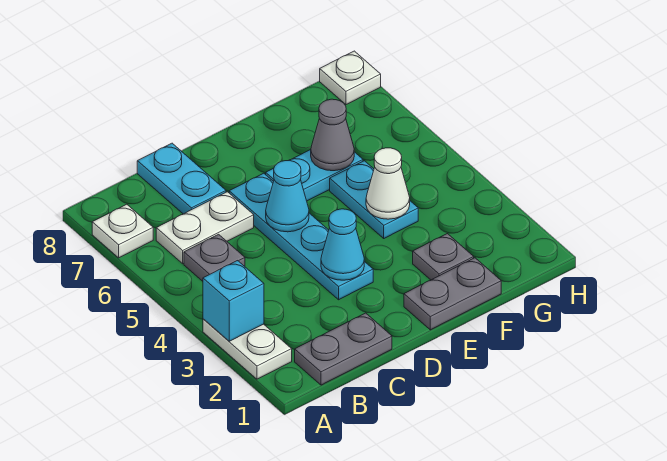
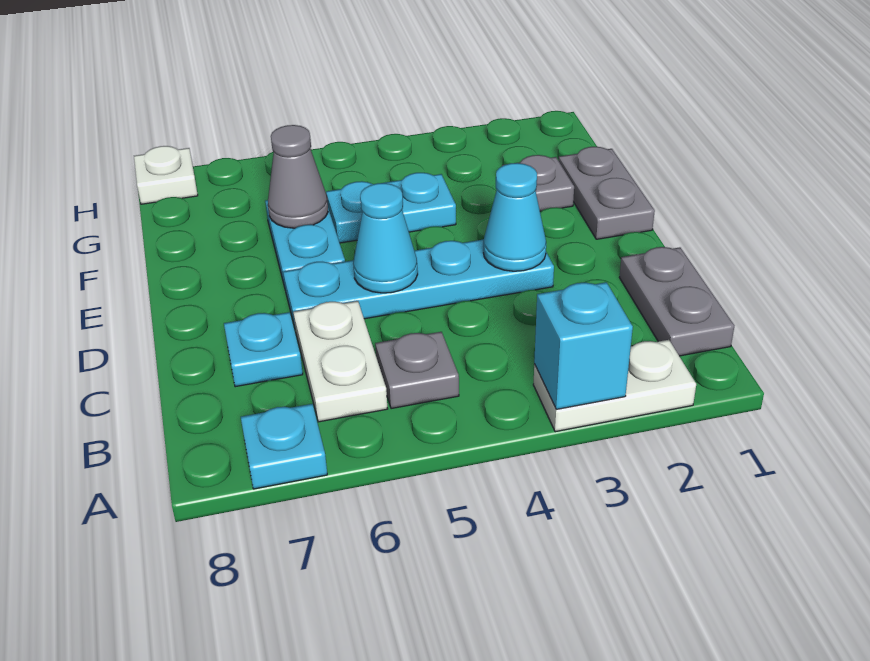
white 1x1 plate [92,204,153,258] -> cyan 1x1 plate [241,404,327,489]
cyan 1x2 plate [137,143,226,214] -> cyan 1x1 plate [224,312,303,387]
white 1x1 cone [366,148,410,219] -> none

